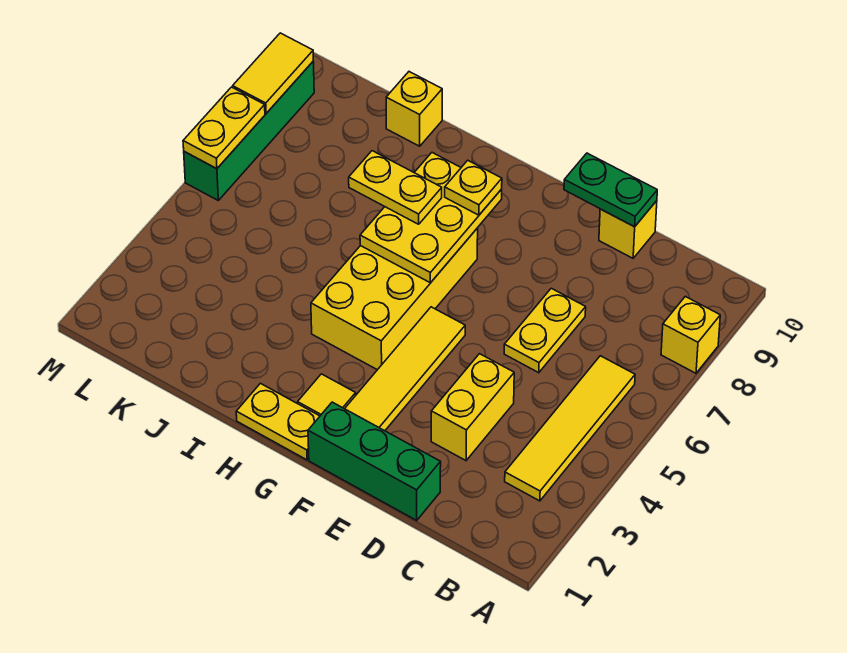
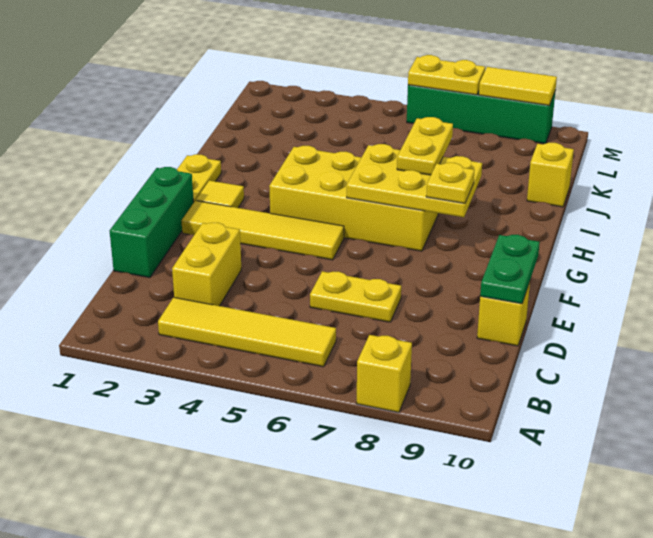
yellow 1x2 brick [431,354,514,460] -> yellow 1x2 brick turned to [172,223,241,306]

